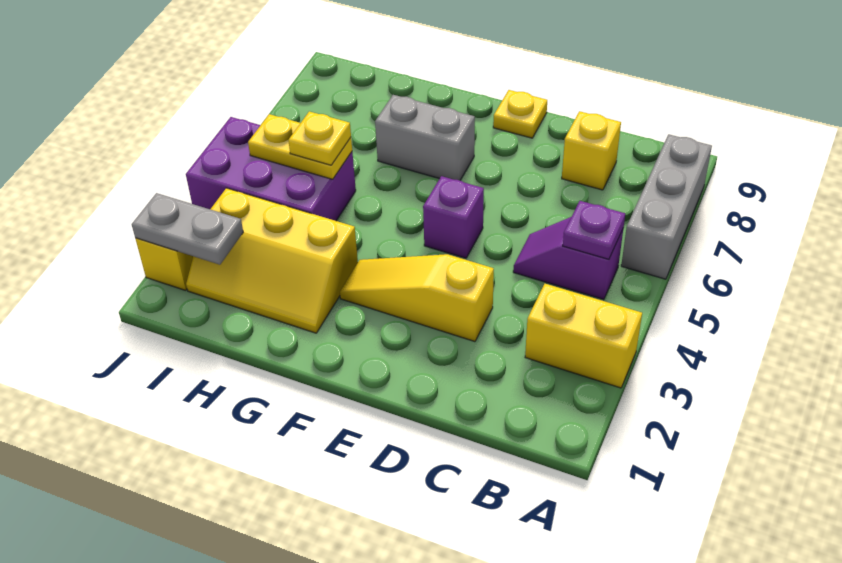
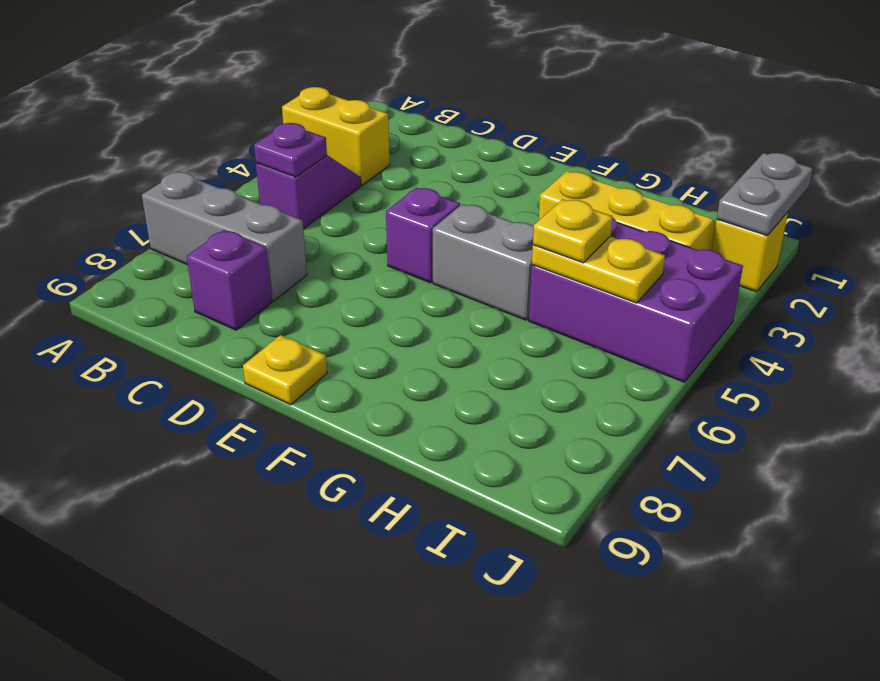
grey 1x3 brick [621,134,712,279] -> grey 1x3 brick turned to [142,172,307,301]
purple 1x2 slope [513,217,623,300] -> purple 1x2 slope turned to [256,155,361,229]
yellow 1x1 brick [562,111,621,190] -> purple 1x1 brick [187,230,272,330]
yellow 1x3 slope [340,254,494,342] -> none
grey 1x2 brick [375,95,475,180] -> grey 1x2 brick moved to [433,204,534,320]
grey 1x2 plate [132,193,243,265] -> grey 1x2 plate turned to [717,153,813,236]

